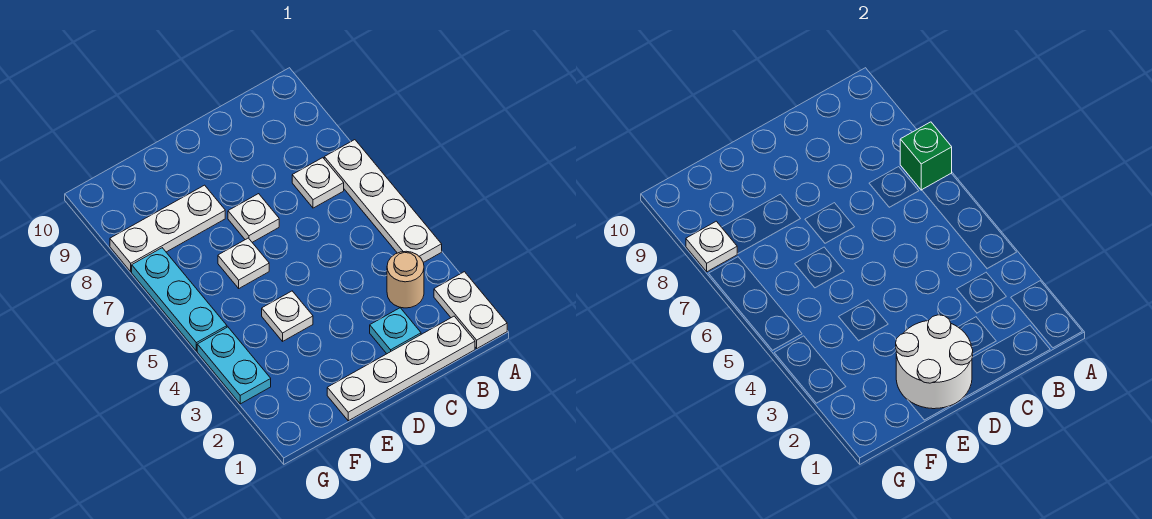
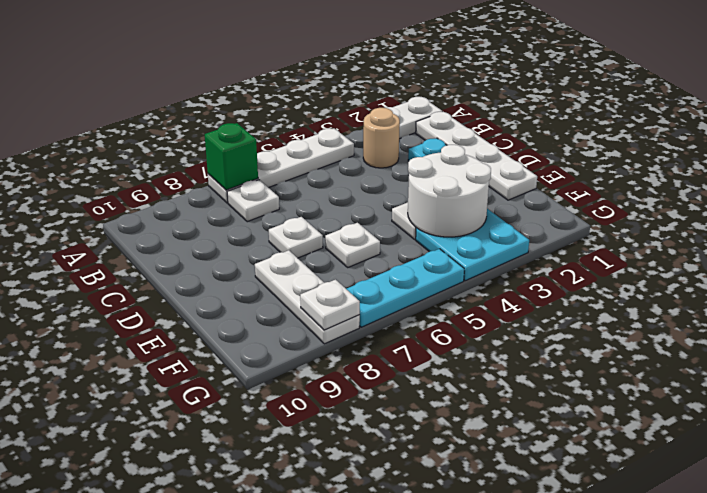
white 2x2 round brick [896,315,973,409] -> white 2x2 round brick moved to [408,145,491,237]
cyan 1x2 plate [197,327,271,404] -> cyan 2x2 plate [416,209,529,281]

